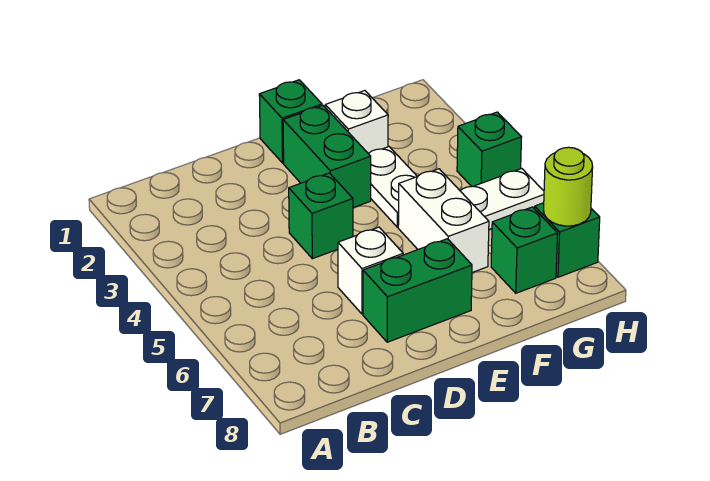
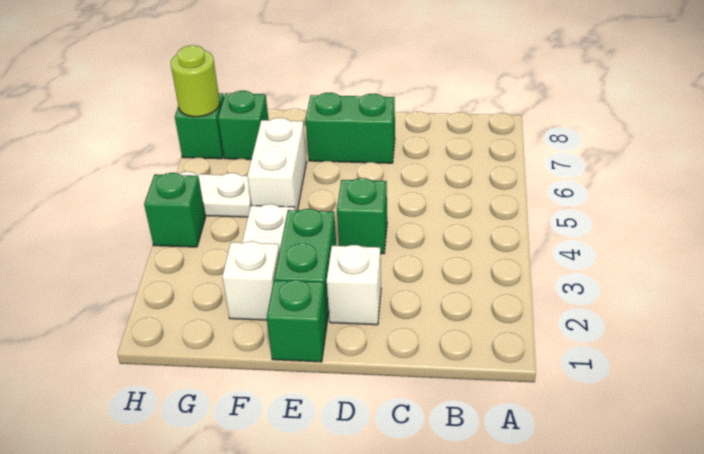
white 1x1 brick [338,227,403,314] -> white 1x1 brick moved to [327,245,381,325]

